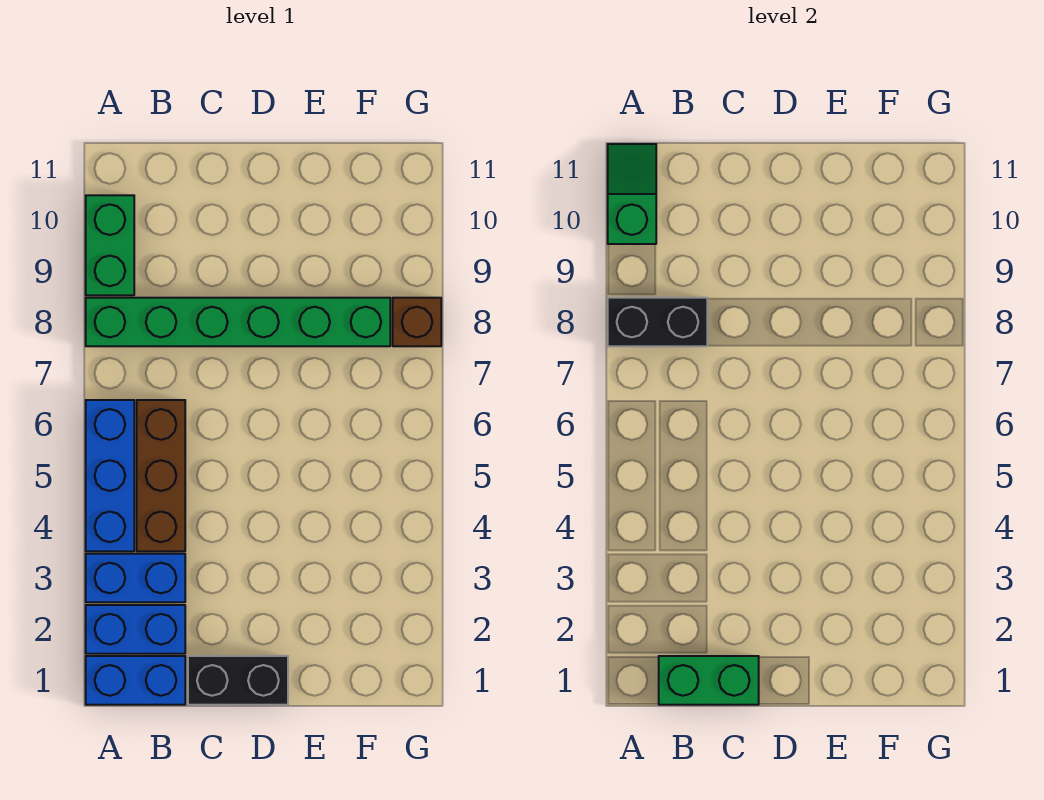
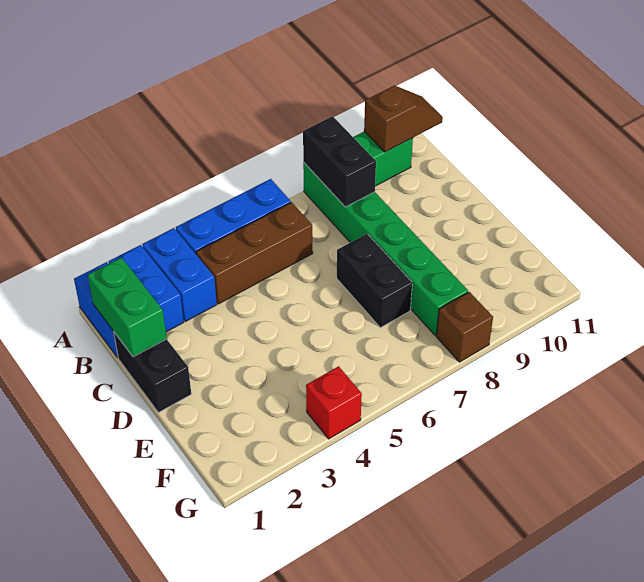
green 1x2 slope [608,144,656,244] -> brown 1x2 slope [364,85,443,152]
none -> black 1x2 brick [337,234,412,328]
none -> red 1x1 brick [306,366,362,439]

